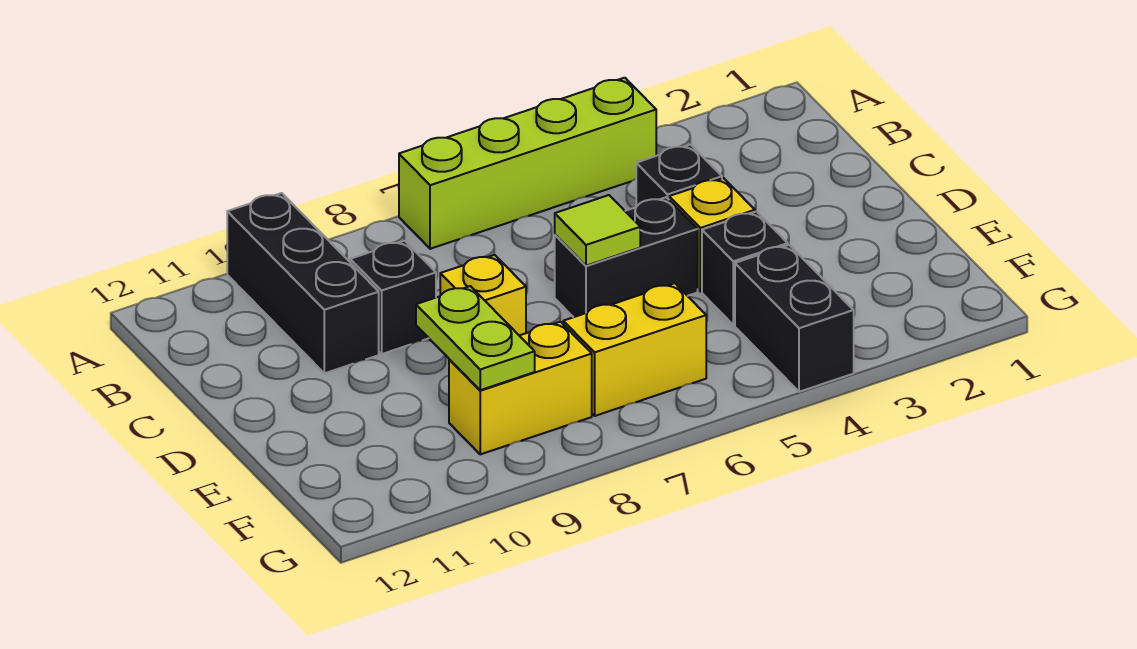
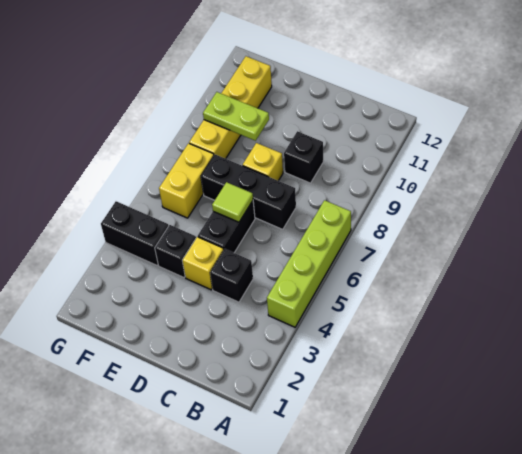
black 1x3 brick [227,193,379,373] -> black 1x3 brick moved to [201,155,296,229]
yellow 1x2 brick [449,322,592,454] -> yellow 1x4 brick [189,56,272,159]

